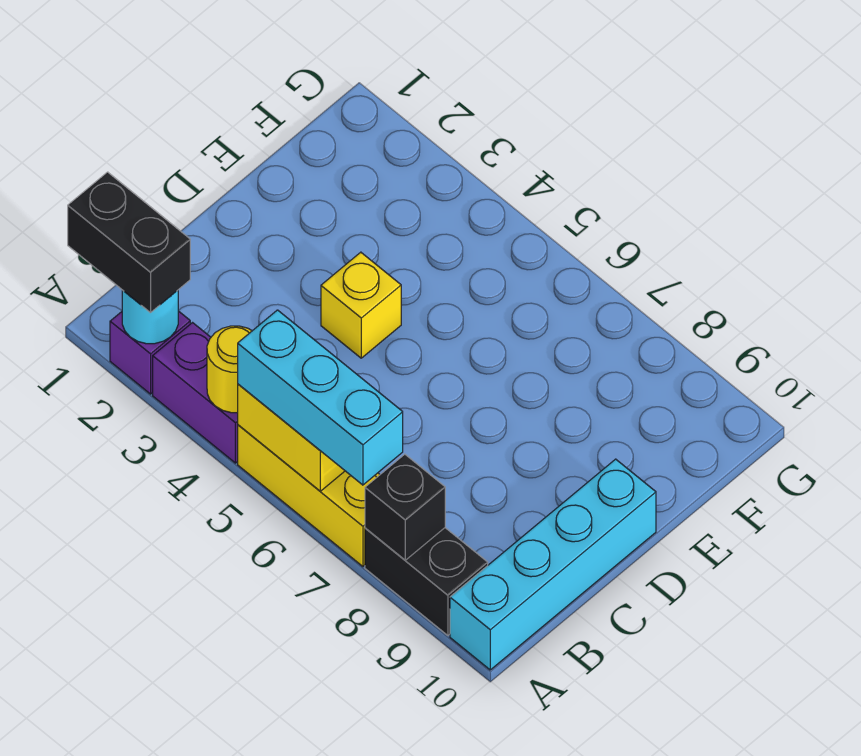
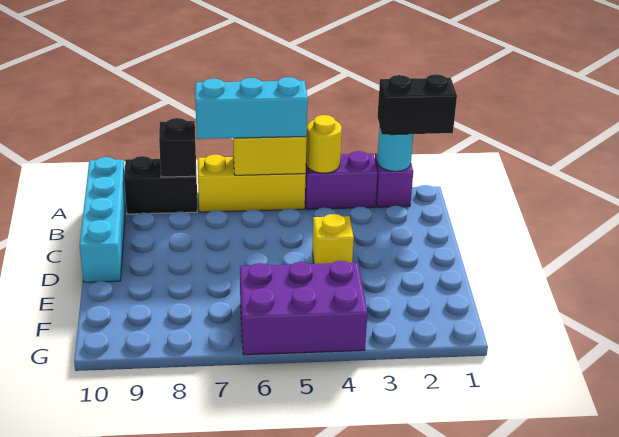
none -> purple 2x3 brick [240,261,367,355]

